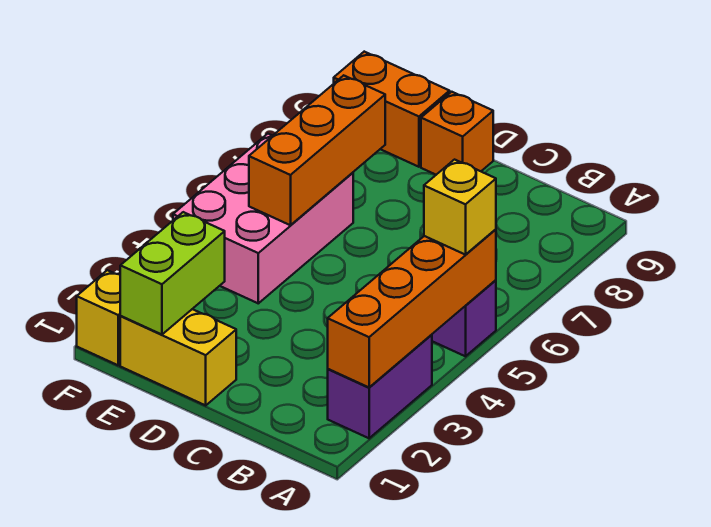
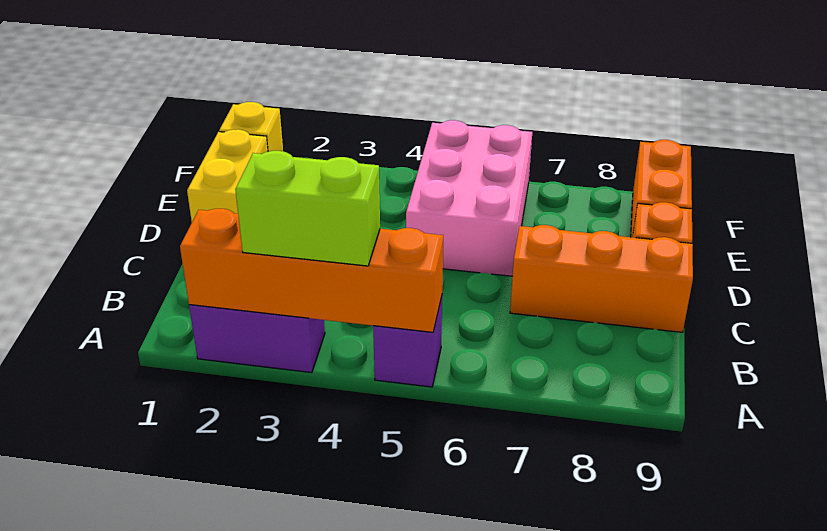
yellow 1x1 brick [424,160,496,255] -> none
lime 1x2 brick [120,212,225,335] -> lime 1x2 brick moved to [235,151,380,266]
pink 2x3 brick [173,134,353,303] -> pink 2x3 brick turned to [406,120,532,276]
orange 1x3 brick [249,75,385,225] -> orange 1x3 brick moved to [510,225,693,332]

